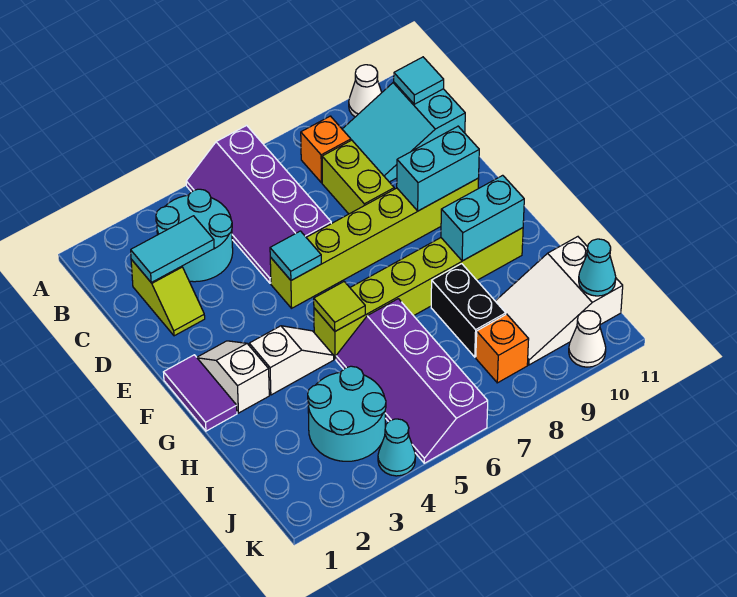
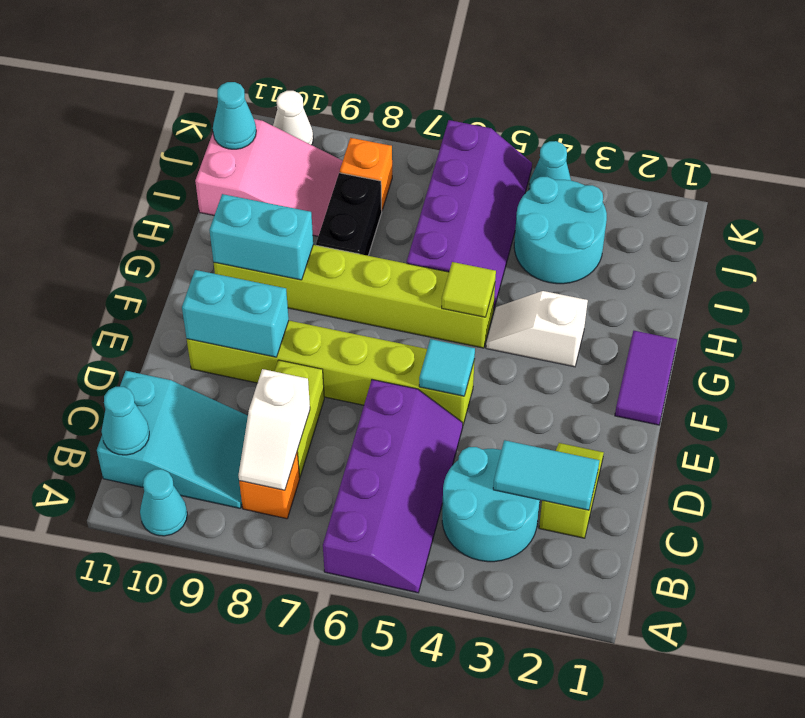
white 1x1 cone [349,65,382,117] -> cyan 1x1 cone [140,469,187,536]
cyan 1x1 tile [394,57,444,104] -> cyan 1x1 cone [101,387,149,455]
white 1x2 slope [197,341,269,413] -> white 1x2 slope moved to [238,369,310,490]
white 2x3 slope [496,237,623,365] -> pink 2x3 slope [195,119,343,236]

